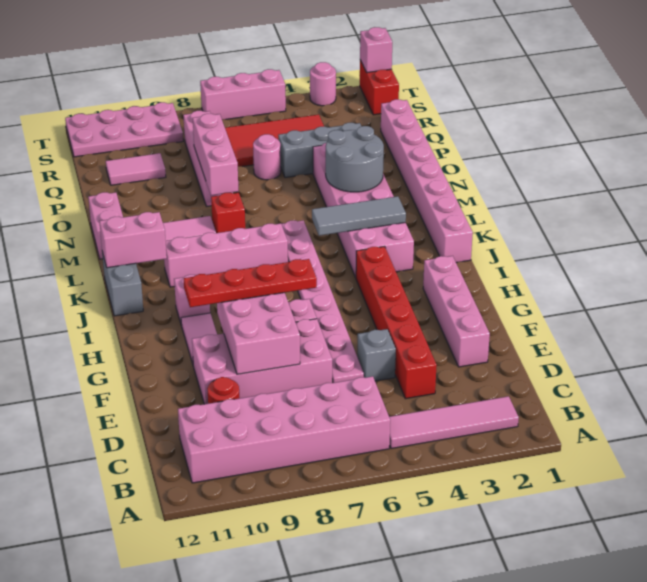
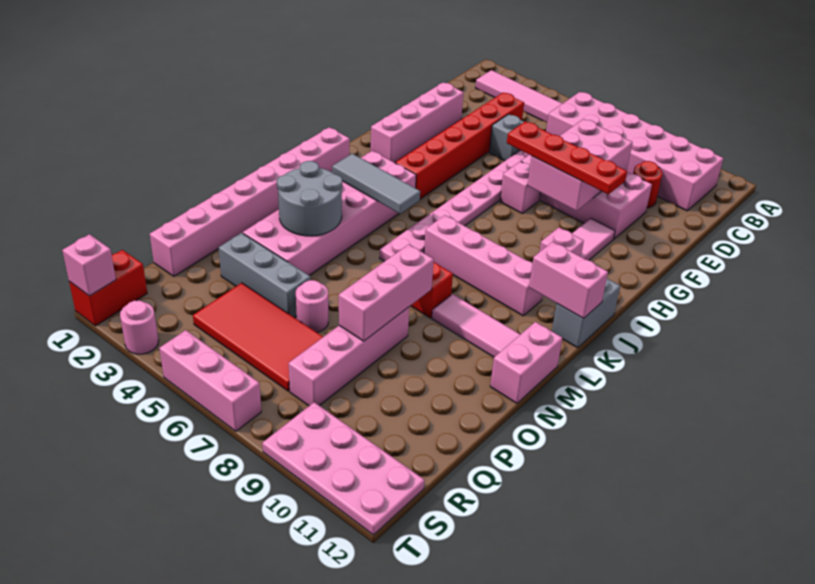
pink 1x2 tile [106,153,166,185] -> none

